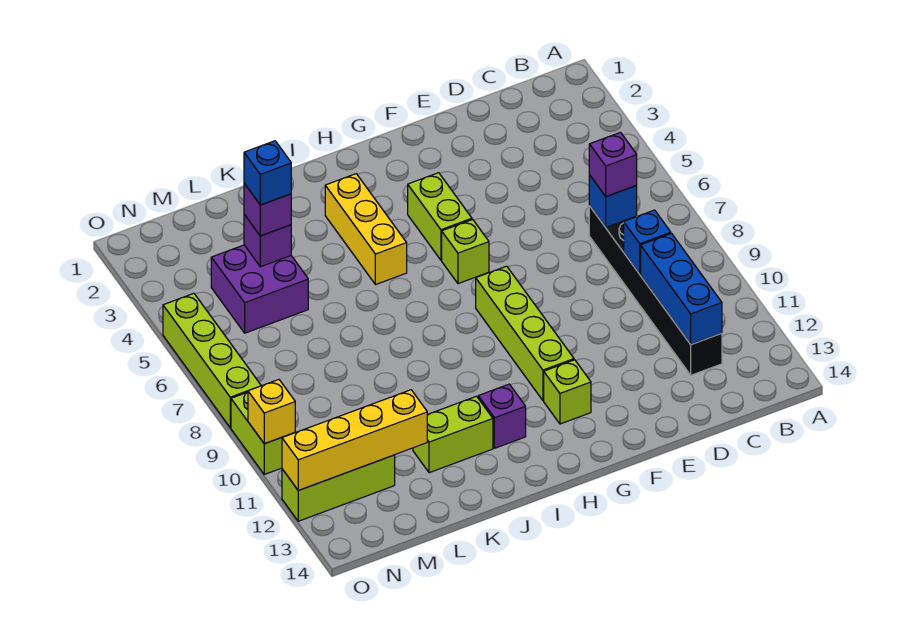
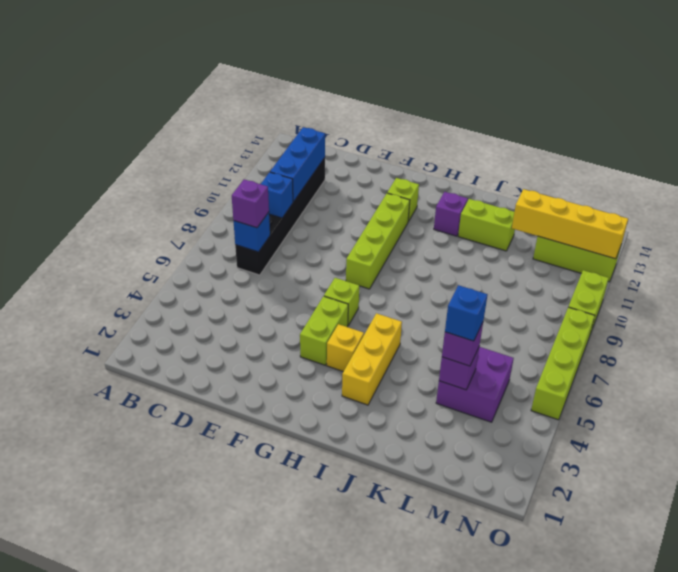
yellow 1x1 brick [248,380,295,444] -> yellow 1x1 brick moved to [327,324,364,372]

